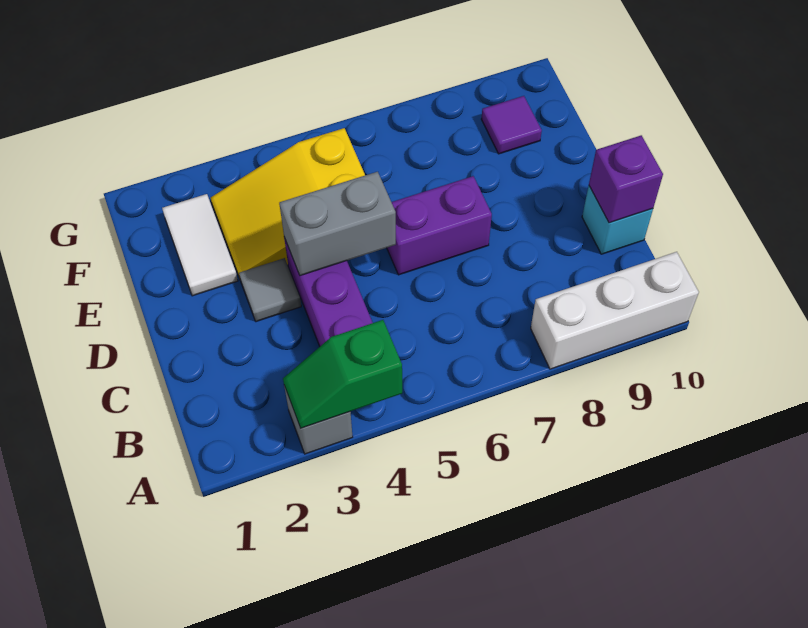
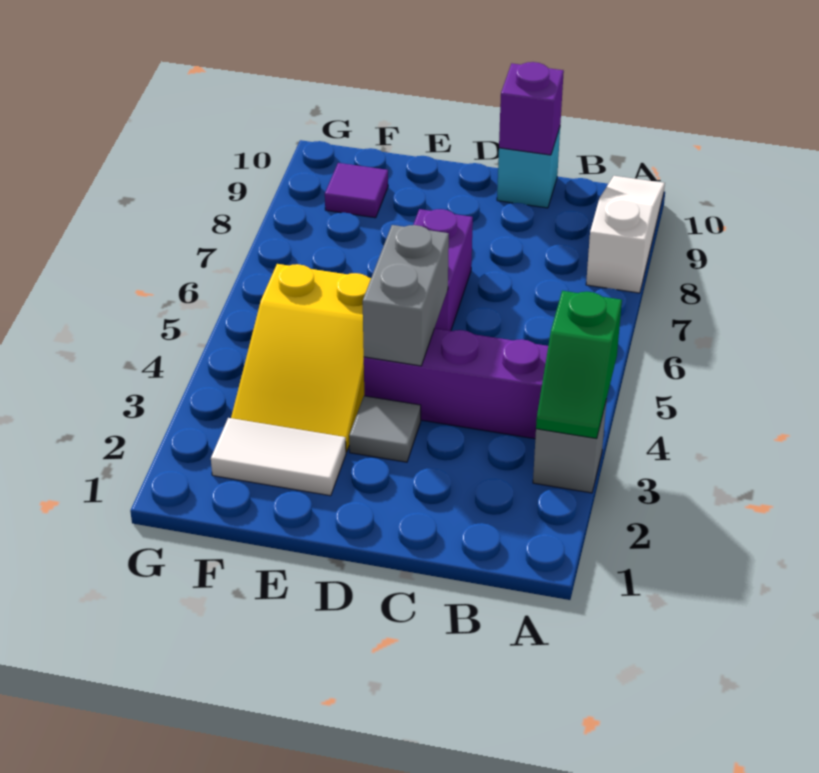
white 1x3 brick [531,252,699,369] -> white 1x3 slope [586,176,665,293]

